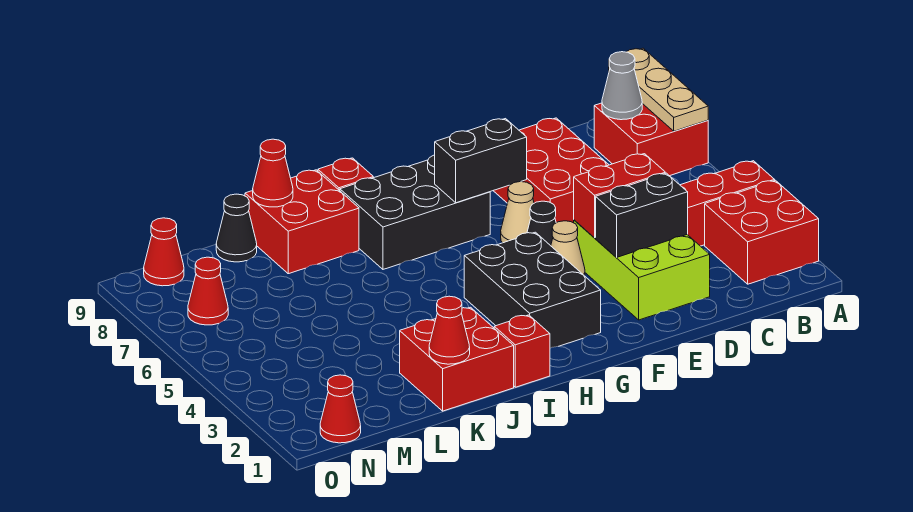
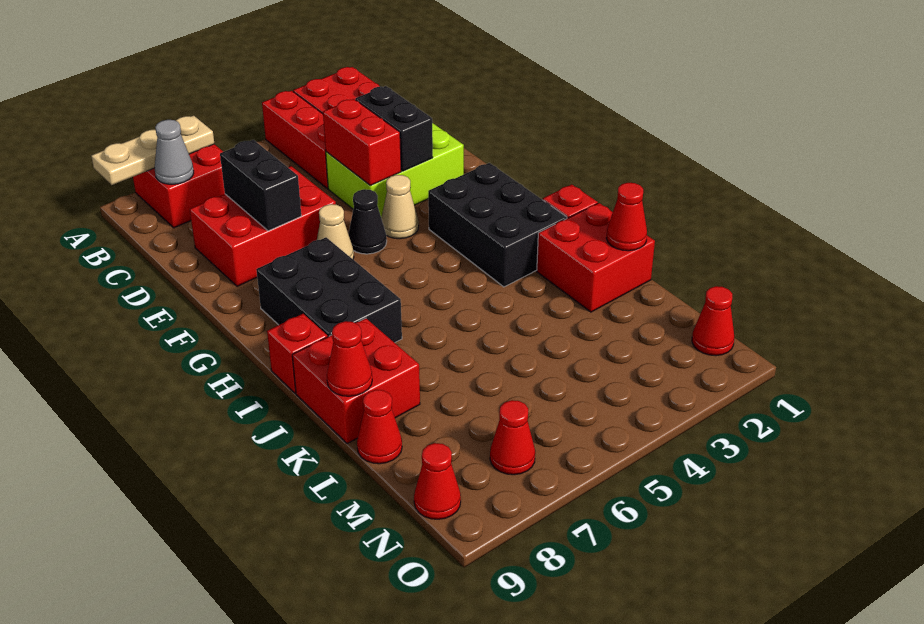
black 1x2 brick [435,119,527,203] -> black 1x2 brick moved to [220,140,301,231]
black 2x3 brick [464,232,601,348] -> black 2x3 brick turned to [428,163,567,287]
black 1x1 cone [216,194,257,262] -> red 1x1 cone [357,390,402,464]

